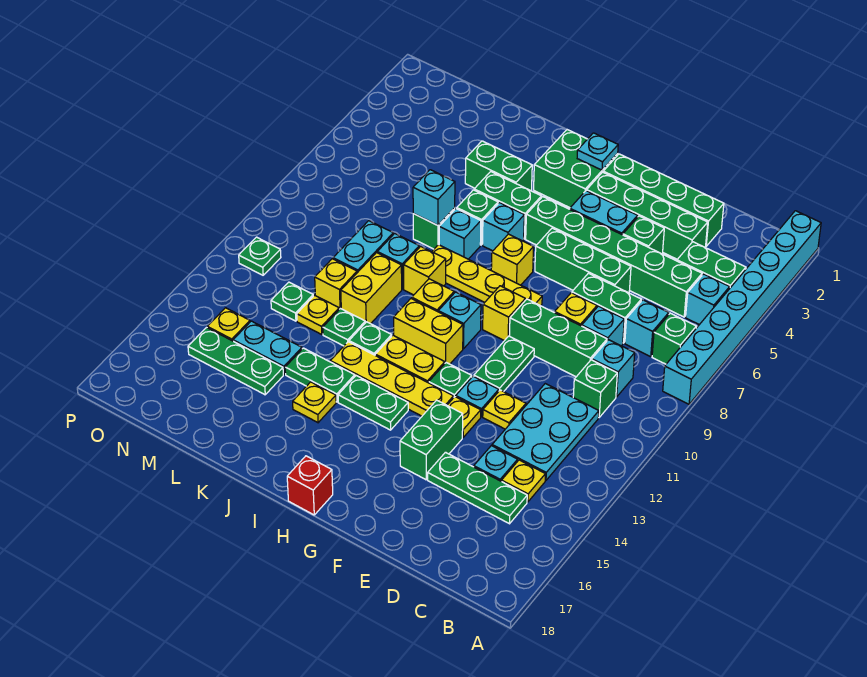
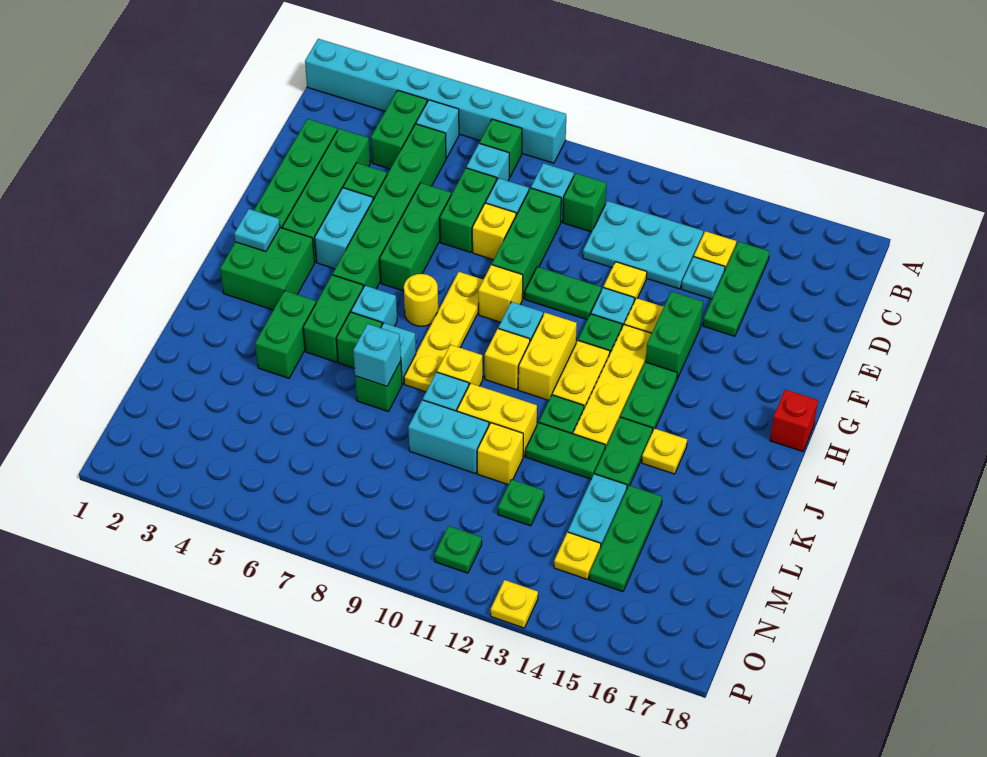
green 1x2 brick [400,400,463,480] -> green 1x2 brick turned to [646,291,703,379]
yellow 1x1 brick [491,234,534,285] -> yellow 1x1 round brick [404,274,438,326]
green 1x1 plate [323,309,365,346] -> green 1x2 plate [525,423,605,479]
yellow 1x1 plate [297,295,339,335] -> yellow 1x1 plate moved to [491,580,538,628]

